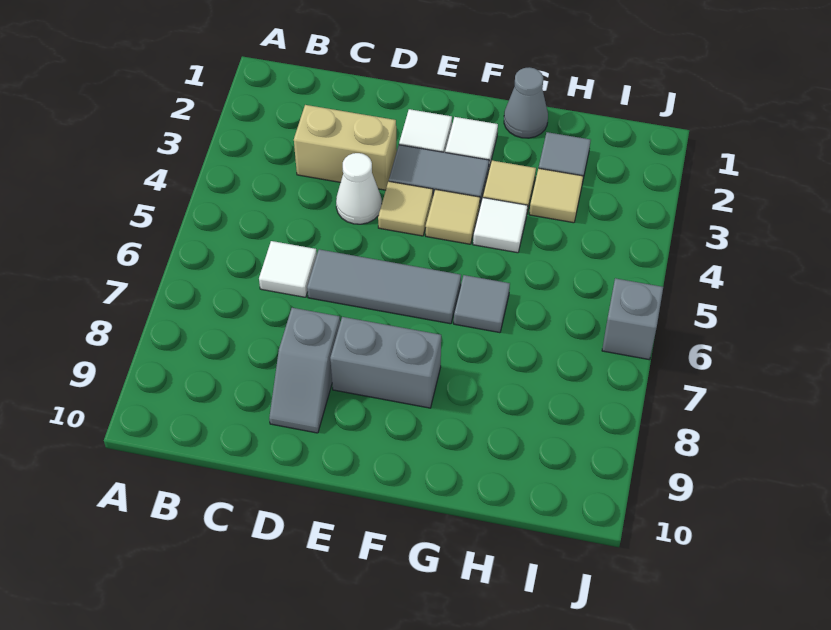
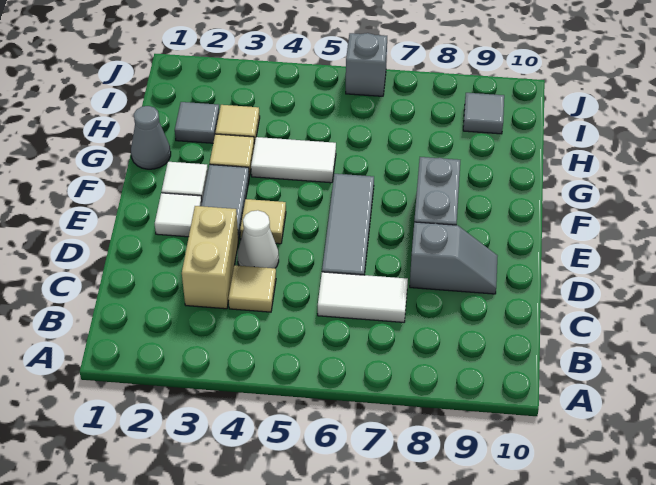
white 1x1 tile [259,241,317,297] -> white 1x2 tile [318,272,408,322]
tan 1x1 tile [426,189,480,244] -> tan 1x1 tile moved to [228,265,276,312]
white 1x1 tile [473,197,528,253] -> white 1x2 tile [251,137,336,183]
grey 1x1 tile [454,275,510,333] -> grey 1x1 tile moved to [463,93,504,134]

